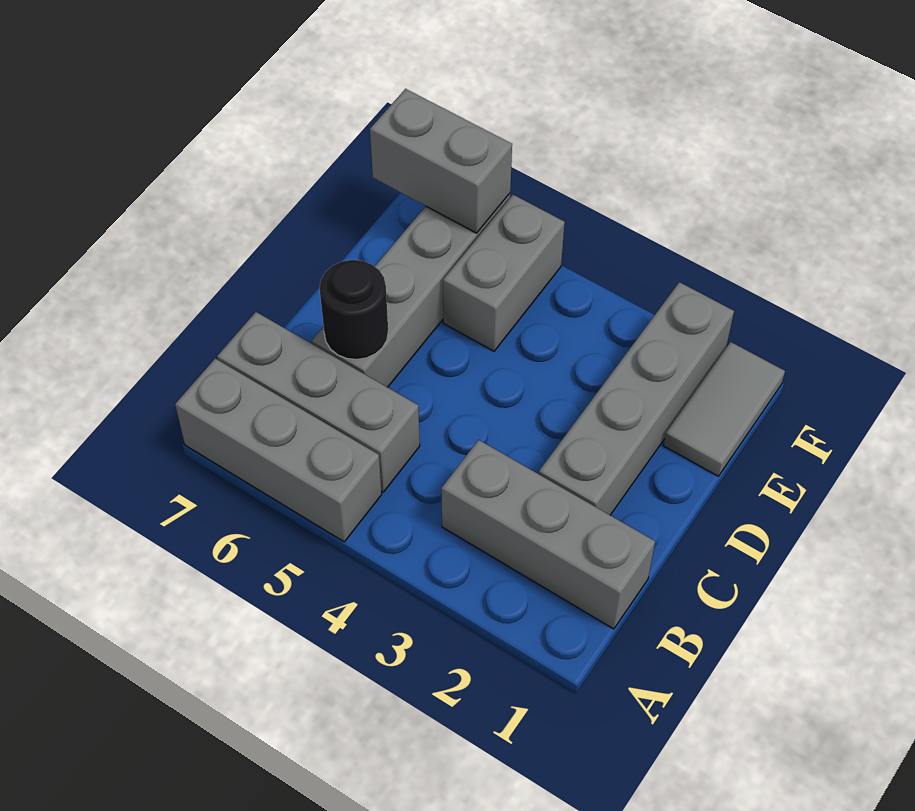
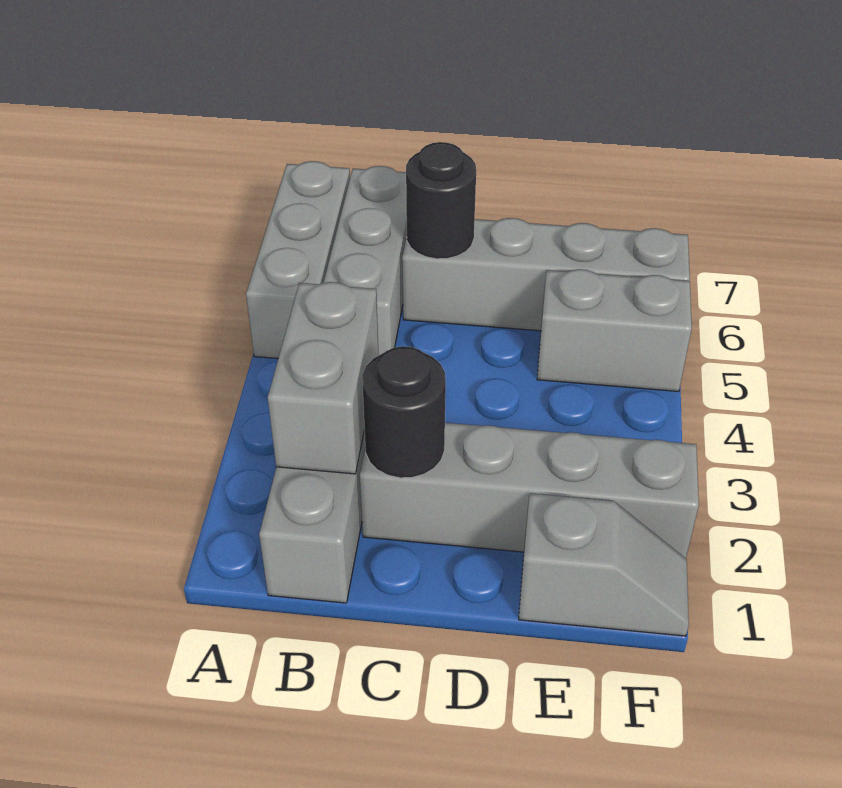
none -> black 1x1 round brick [362,346,446,478]
grey 1x2 tile [663,342,785,476] -> grey 1x2 slope [519,493,689,636]
grey 1x2 brick [370,89,512,233] -> grey 1x2 brick moved to [268,282,379,474]

